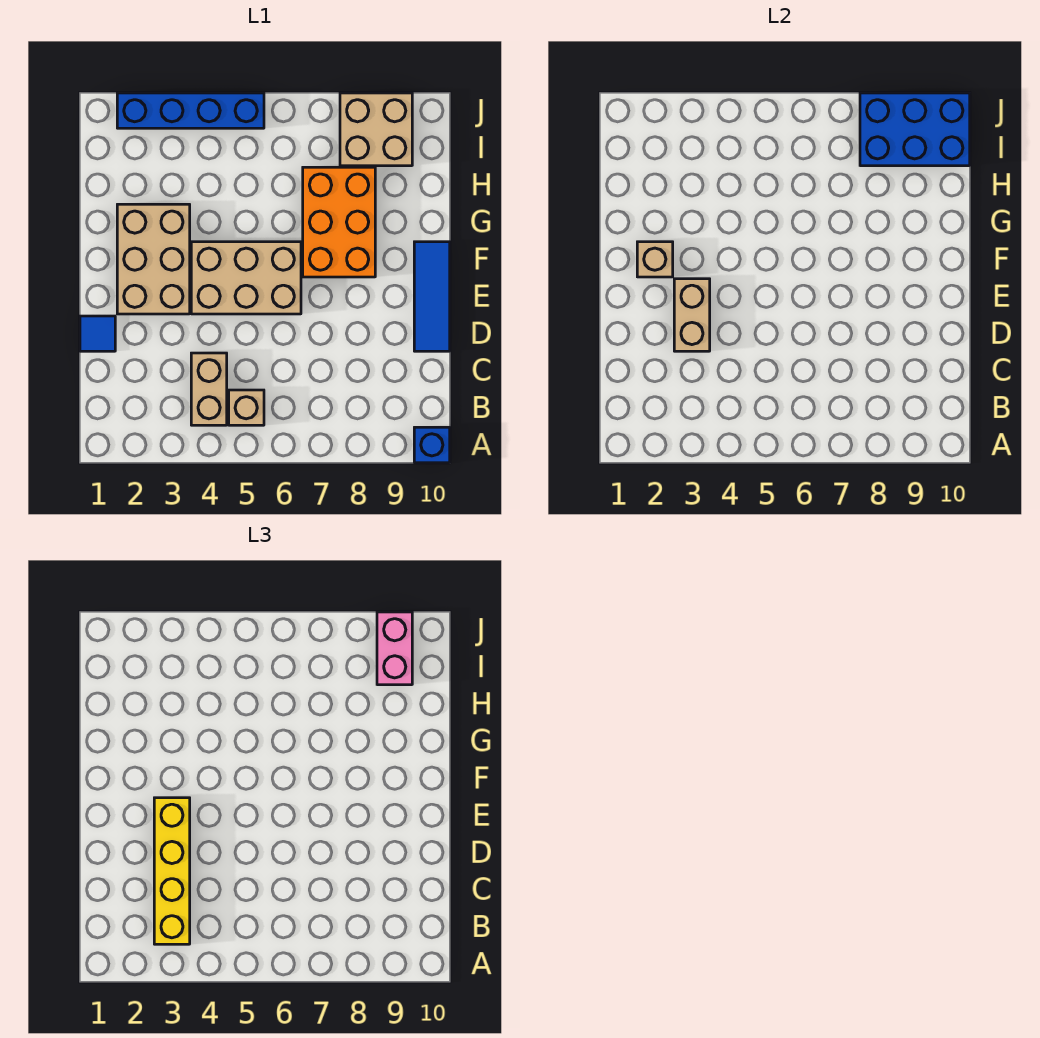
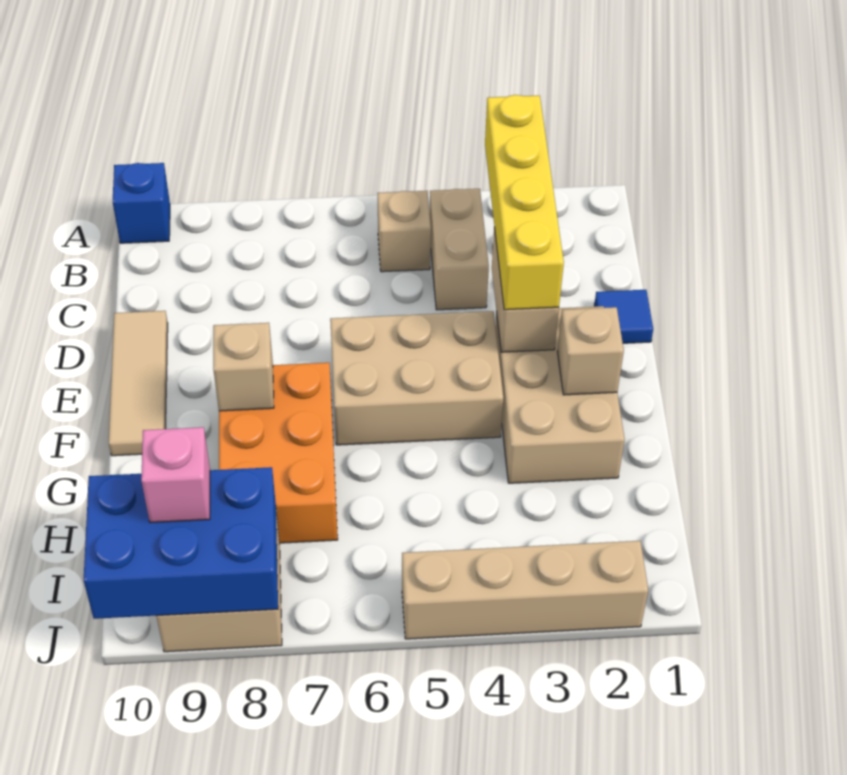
blue 1x3 tile [414,242,450,351] -> tan 1x3 tile [109,311,168,456]
none -> tan 1x1 brick [213,323,274,411]
pink 1x2 brick [377,612,412,685] -> pink 1x1 brick [141,427,210,522]
blue 1x4 brick [117,93,264,128] -> tan 1x4 brick [402,541,648,639]

